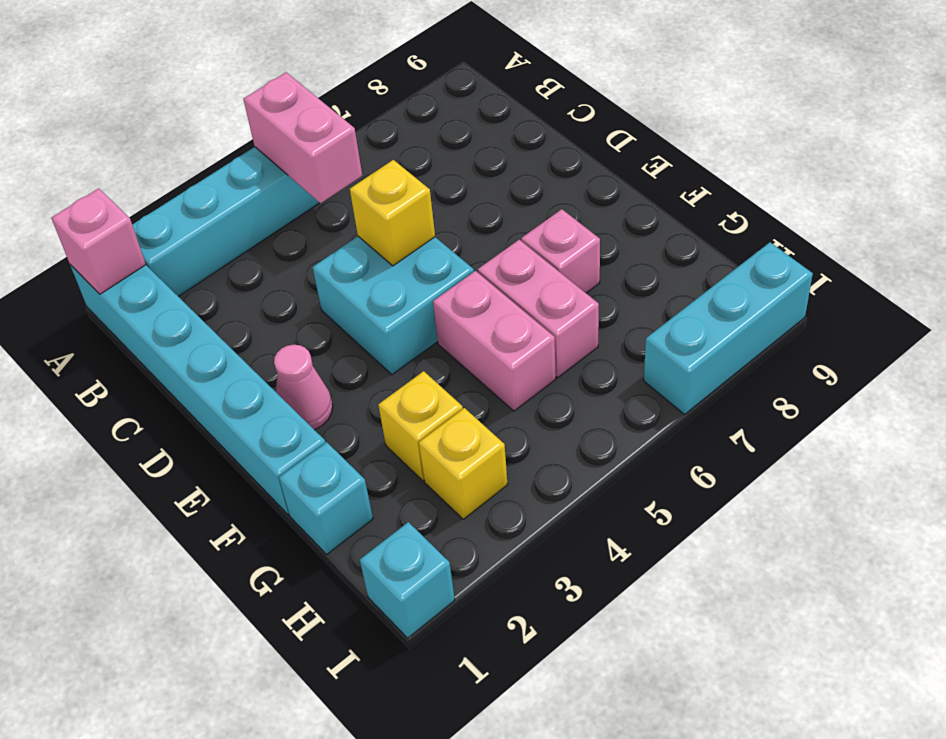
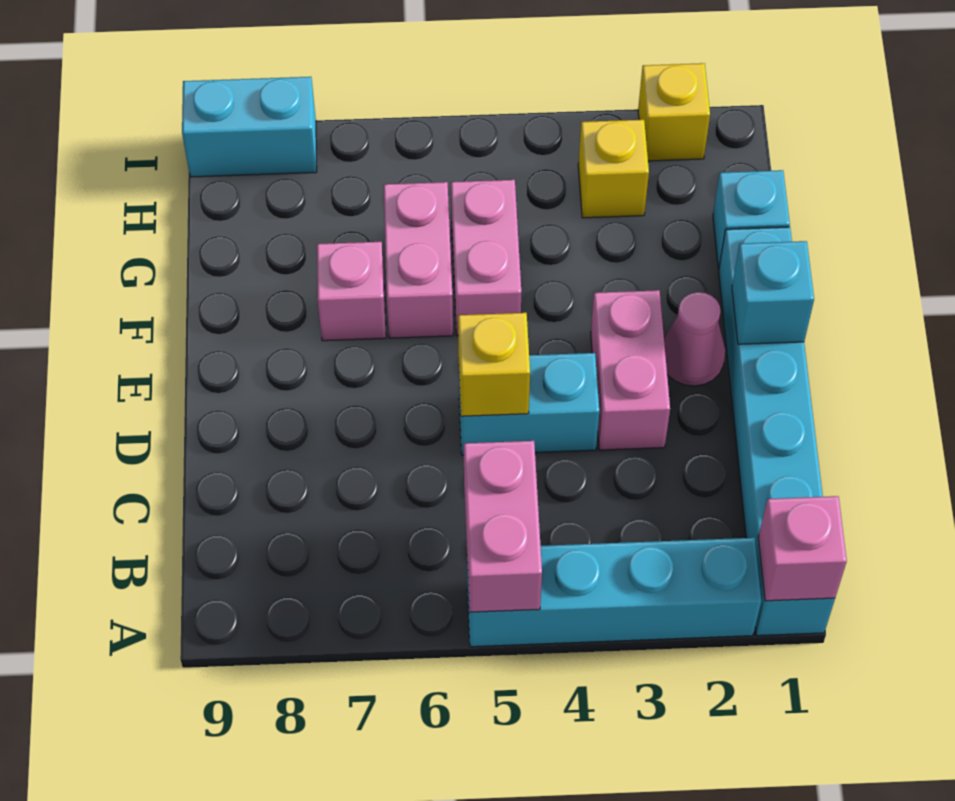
none -> pink 1x2 brick [591,290,670,450]
cyan 2x2 brick [313,236,474,375] -> cyan 1x2 brick [459,353,599,455]
yellow 1x1 brick [378,371,463,481] -> yellow 1x1 brick moved to [638,63,710,161]
cyan 1x1 brick [360,522,455,638] -> cyan 1x1 brick moved to [732,241,814,344]
cyan 1x3 brick [644,242,813,414] -> cyan 1x2 brick [182,77,317,177]

